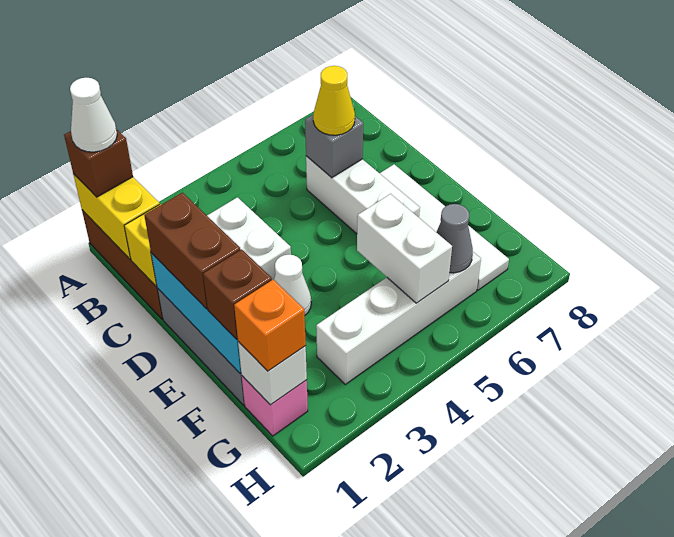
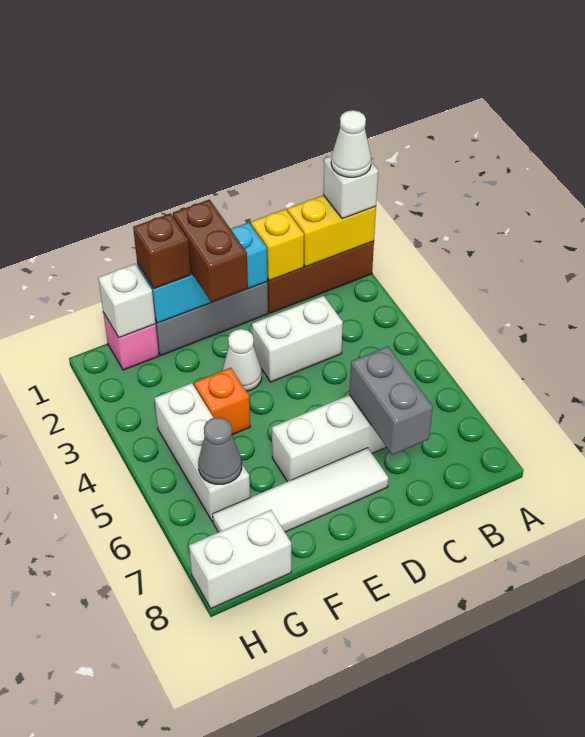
brown 1x1 brick [64,129,133,197] -> white 1x1 brick [323,156,378,219]
grey 1x1 brick [305,115,363,178] -> grey 1x2 brick [350,346,433,455]
yellow 1x1 cone [313,66,355,135] -> none
brown 1x2 brick [144,193,241,309] -> brown 1x2 brick turned to [173,200,248,302]
white 1x2 brick [357,194,452,303] -> white 1x2 brick moved to [189,510,291,608]
orange 1x1 brick [234,280,306,371] -> orange 1x1 brick moved to [194,368,250,435]
white 1x4 brick [316,252,481,384] -> white 1x3 brick [154,383,250,522]

